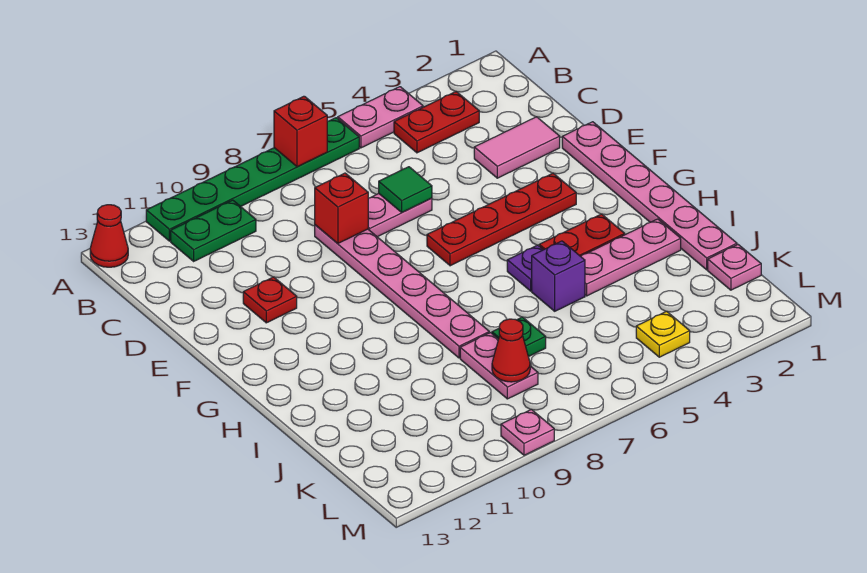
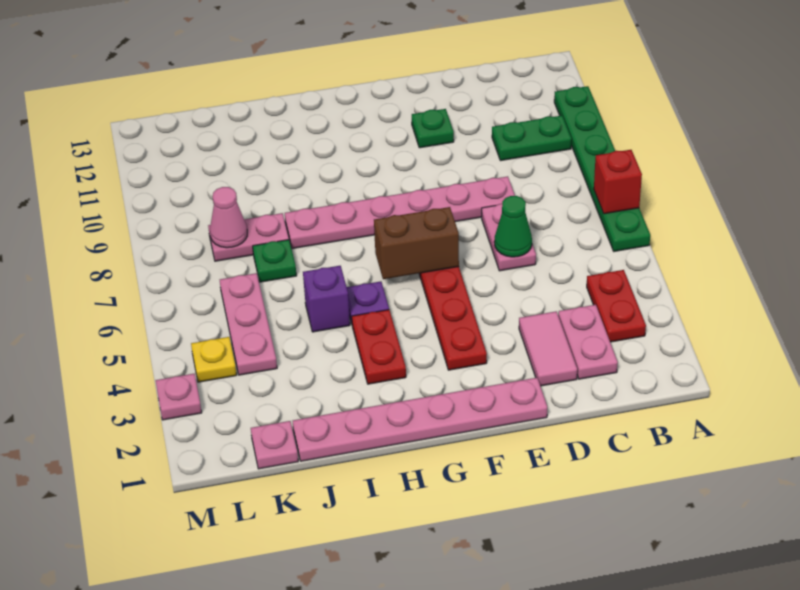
pink 1x2 plate [338,87,423,148] -> pink 1x2 plate moved to [558,305,618,379]
red 1x1 cone [90,205,128,267] -> none
green 1x2 plate [171,200,256,261] -> green 1x2 plate turned to [492,116,571,161]
green 1x1 tile [379,167,432,212] -> green 1x1 cone [494,196,532,257]
red 1x1 brick [315,173,368,243] -> none
red 1x1 plate [243,277,297,323] -> green 1x1 plate [412,109,454,148]
none -> brown 1x2 brick [374,207,459,279]
pink 1x3 plate [581,219,681,296] -> pink 1x3 plate moved to [220,273,277,375]
red 1x1 cone [492,319,530,382] -> pink 1x1 cone [210,187,247,248]
pink 1x1 plate [501,409,554,455] -> pink 1x1 plate moved to [156,374,202,420]

